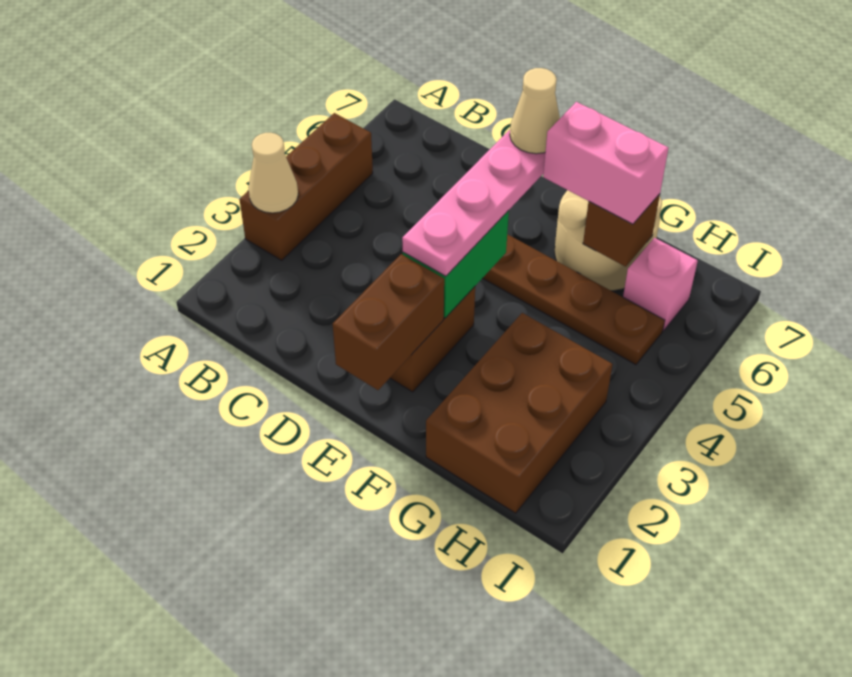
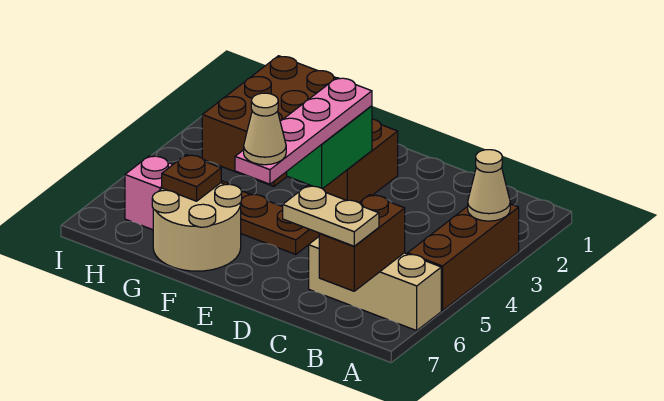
none -> tan 1x3 brick [309,237,441,330]
none -> tan 1x2 plate [283,186,379,246]
brown 1x2 brick [333,254,444,390] -> brown 1x2 brick moved to [319,195,405,291]
pink 1x2 brick [543,102,668,224] -> none
brown 1x1 brick [583,194,660,267] -> brown 1x1 plate [162,155,221,201]

